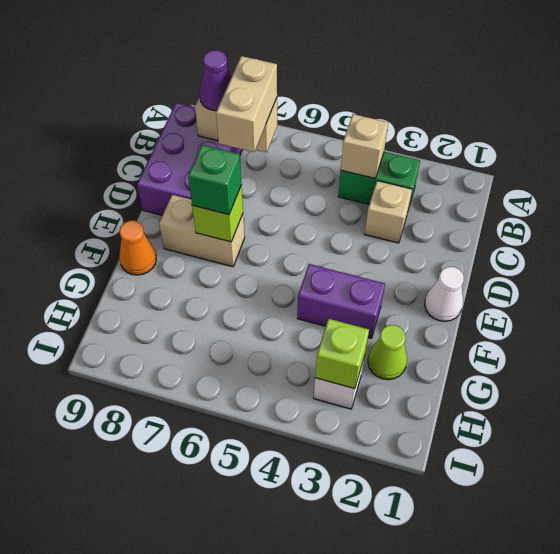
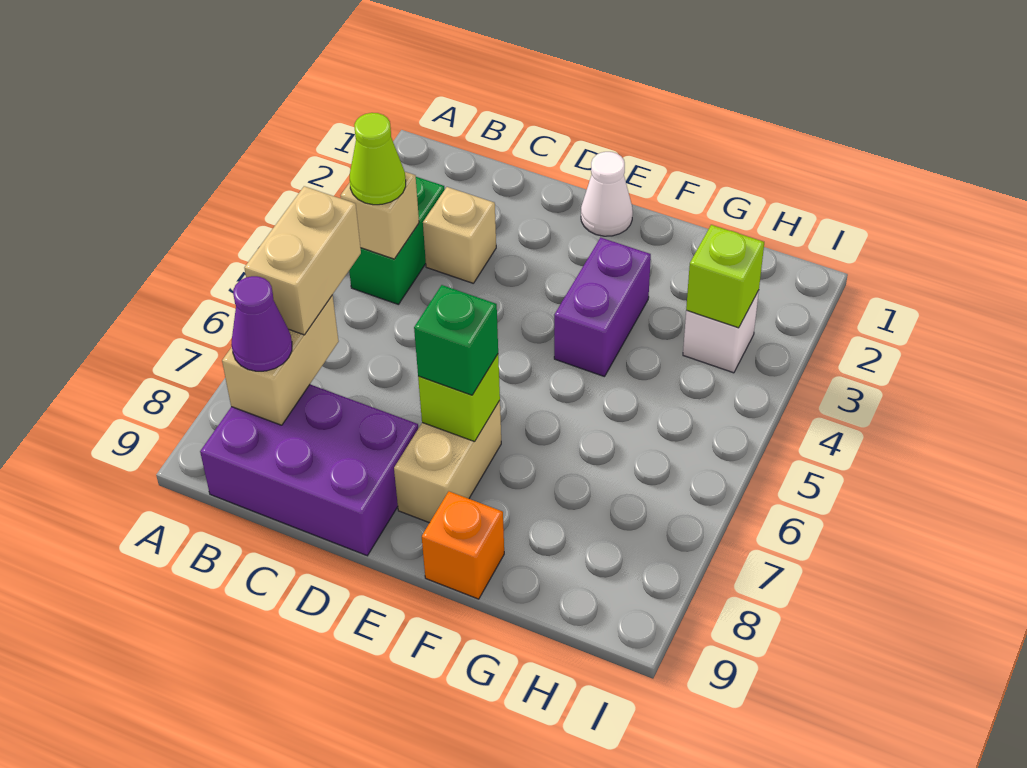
tan 1x2 brick [216,56,277,152] -> tan 1x2 brick turned to [245,186,361,335]
orange 1x1 cone [119,221,156,275] -> orange 1x1 brick [422,491,504,599]
lime 1x1 cone [368,325,407,380] -> lime 1x1 cone moved to [350,113,406,205]

